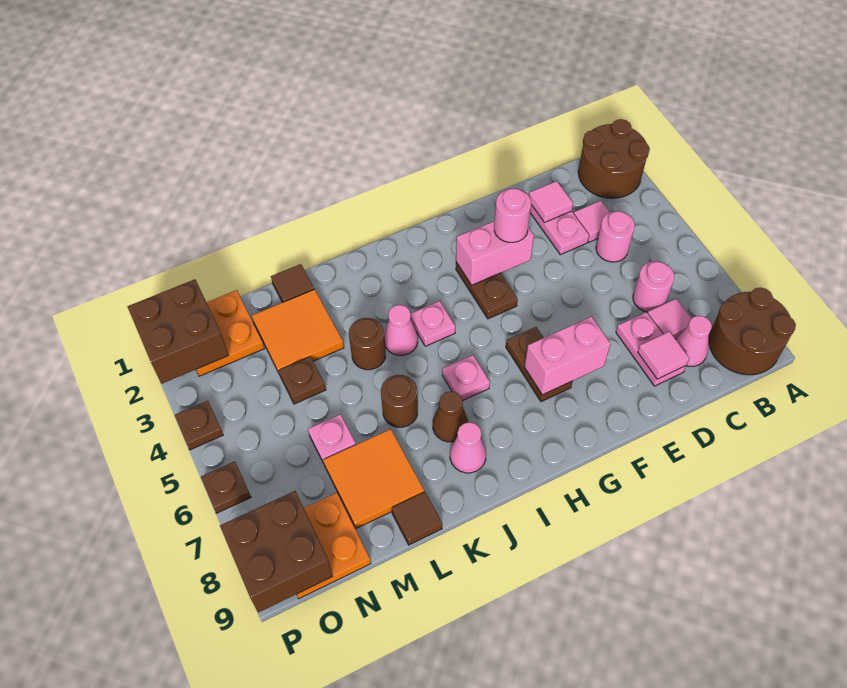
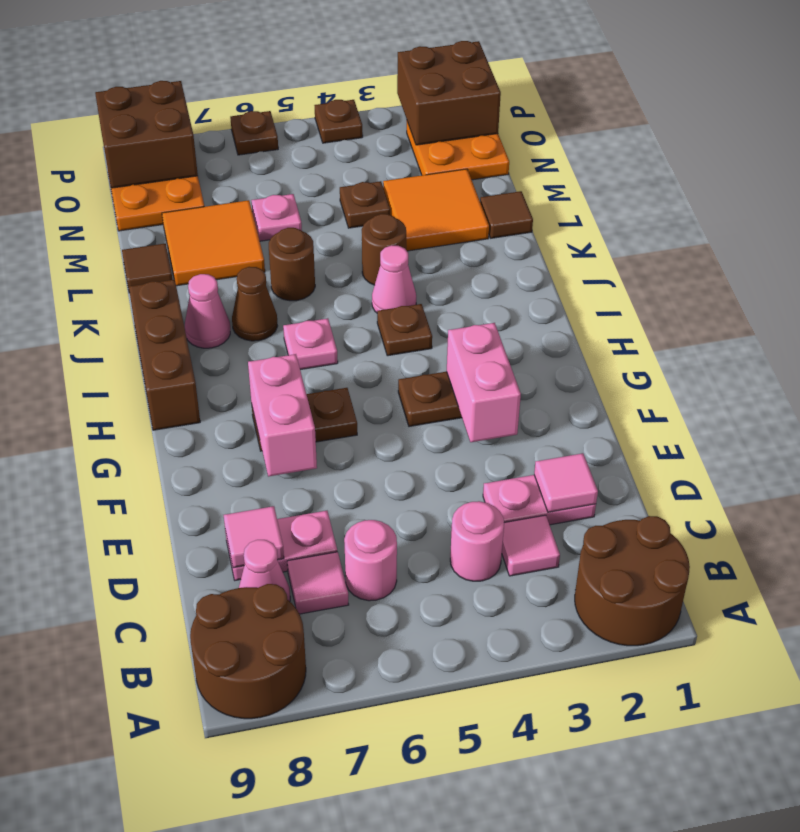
pink 1x1 round brick [494,189,531,242] -> none
none -> brown 1x3 brick [129,279,200,430]
pink 1x1 plate [410,301,455,346] -> brown 1x1 plate [377,304,432,356]

